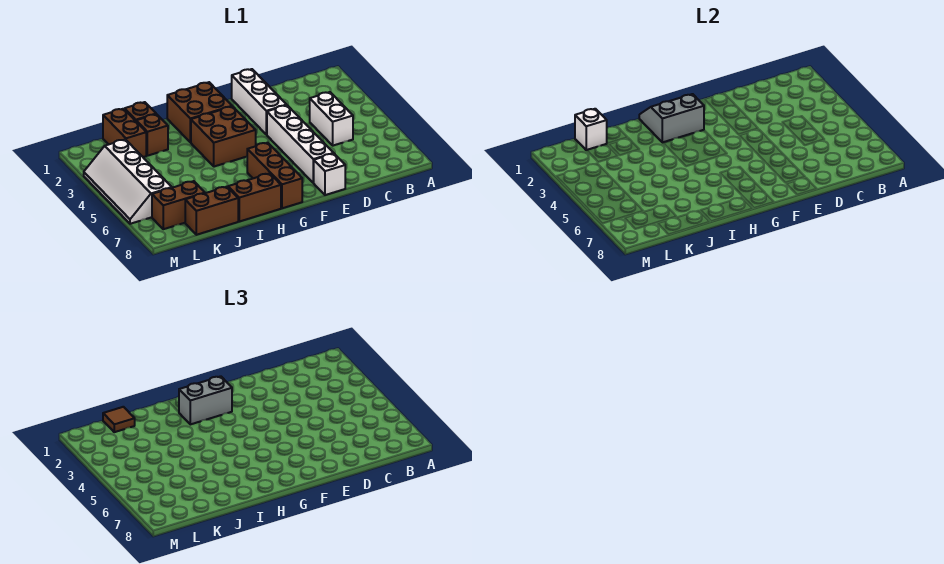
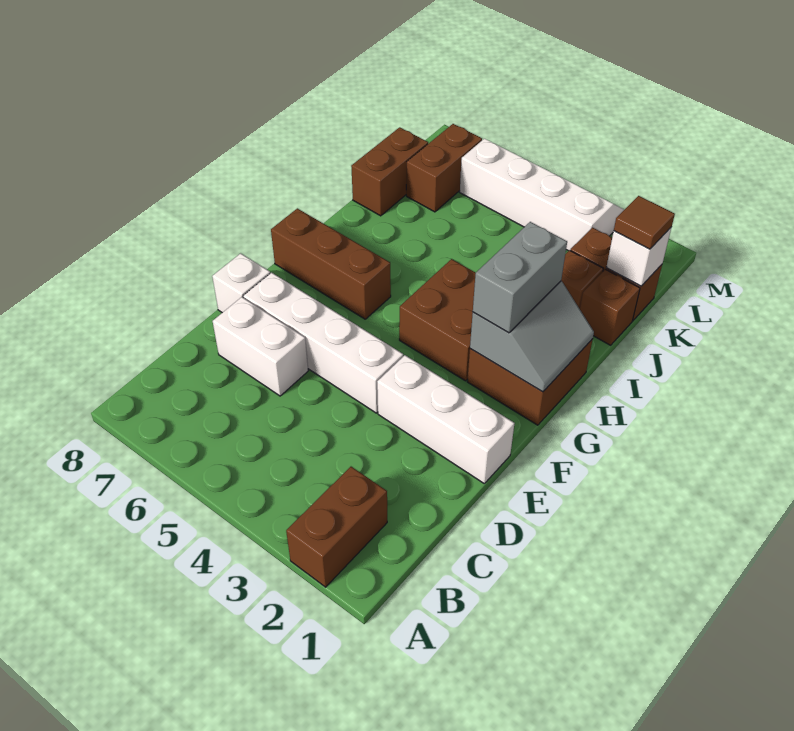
white 1x2 brick [310,92,353,146] -> white 1x2 brick moved to [213,297,308,396]
brown 1x2 brick [228,173,281,221] -> brown 1x2 brick moved to [286,467,387,587]

